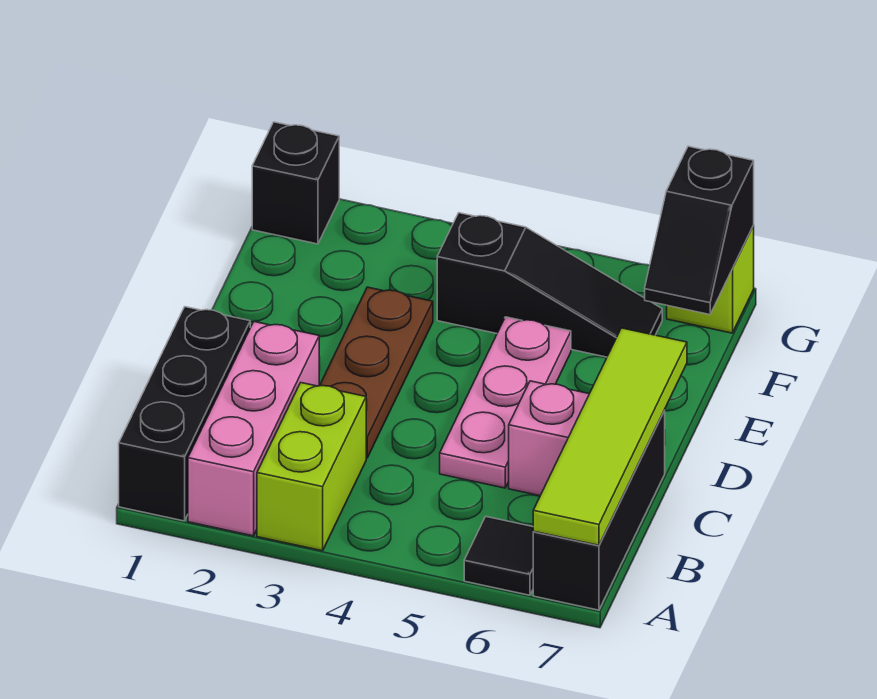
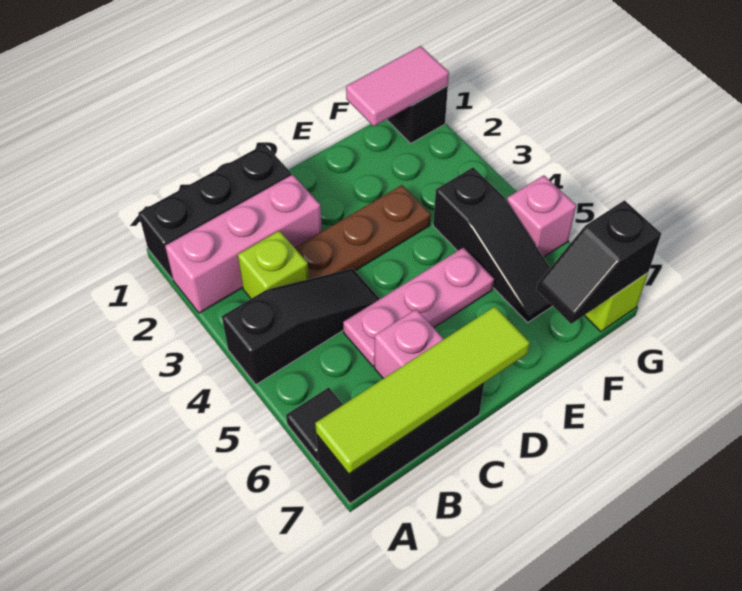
lime 1x2 brick [257,383,366,551] -> lime 1x1 brick [238,231,309,299]
none -> black 1x3 slope [222,268,380,384]
none -> pink 1x2 tile [346,46,449,126]
none -> pink 1x1 brick [507,175,576,257]

